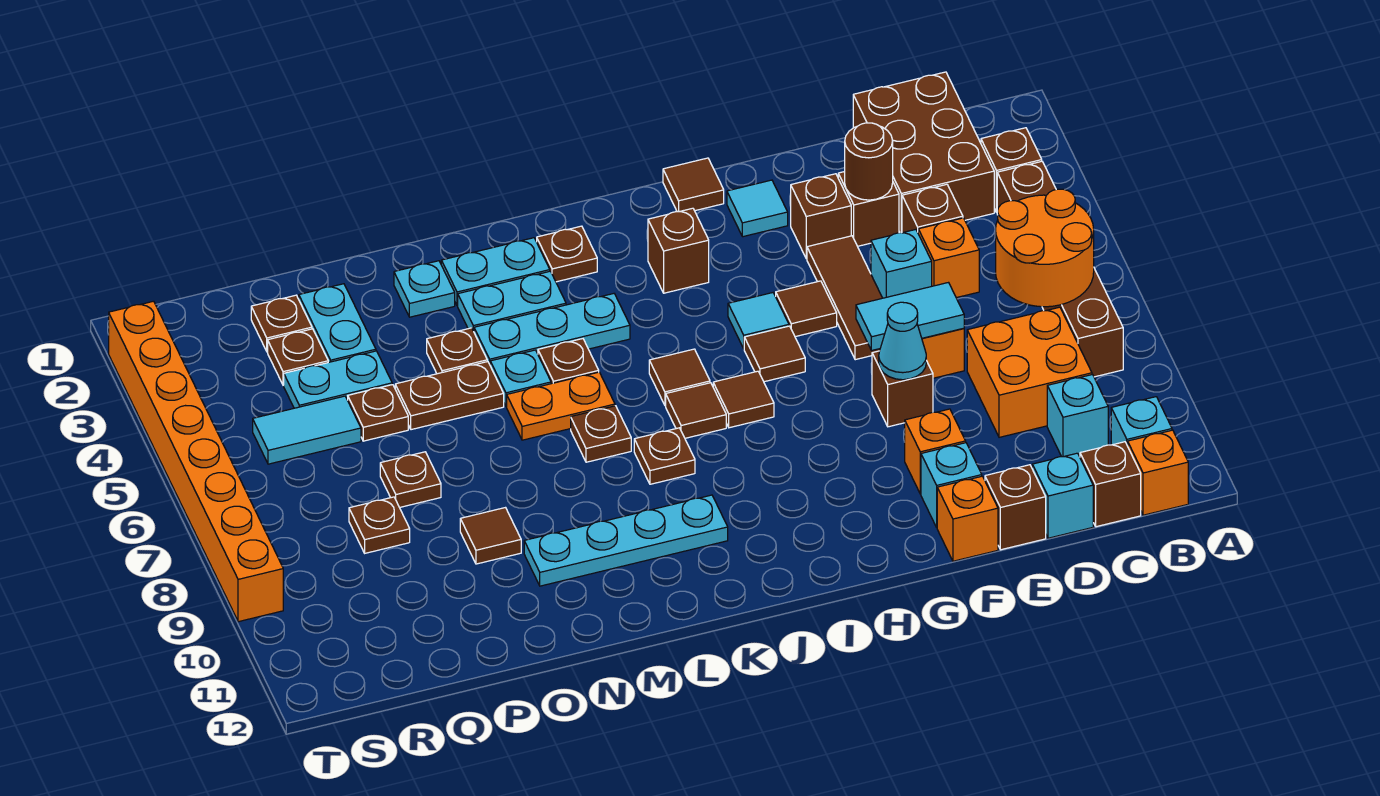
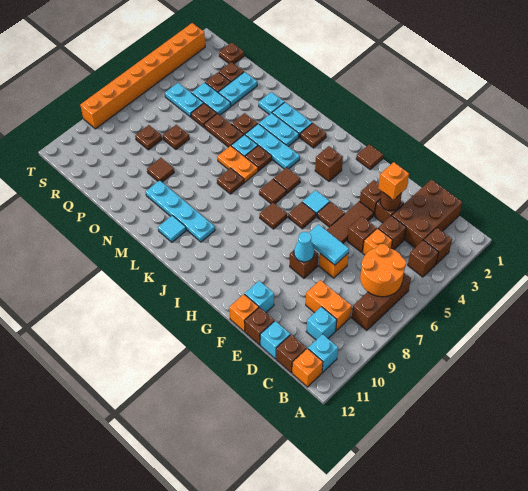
orange 2x2 brick [967,307,1092,437] -> orange 1x2 brick [306,280,352,331]
cyan 1x1 brick [871,230,932,298] -> brown 1x1 brick [347,216,377,252]
orange 1x1 brick [905,409,966,494] -> orange 1x1 brick moved to [378,162,409,200]
cyan 1x1 tile [727,180,788,237] -> cyan 1x1 tile moved to [158,215,186,242]
brown 1x1 tile [666,383,726,438] -> brown 1x1 tile moved to [274,167,300,193]
brown 1x1 plate [634,428,695,484] -> brown 1x1 plate moved to [219,42,244,64]
cyan 1x2 tile [253,396,361,464] -> cyan 1x2 plate [165,83,203,117]

